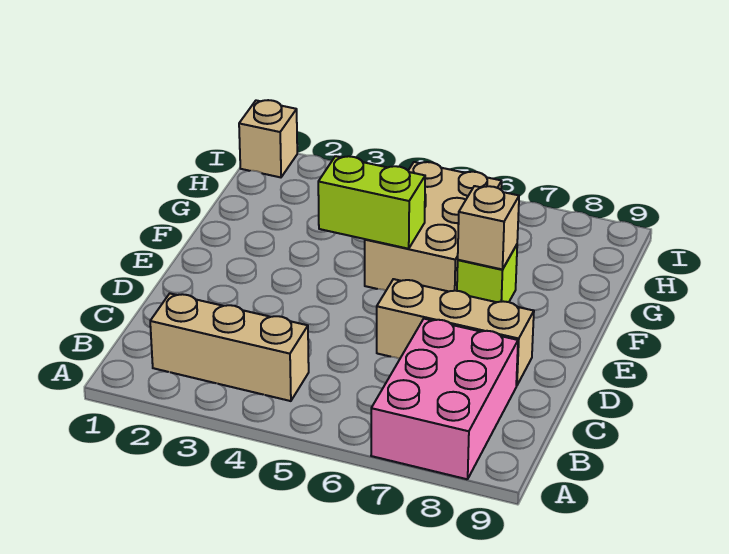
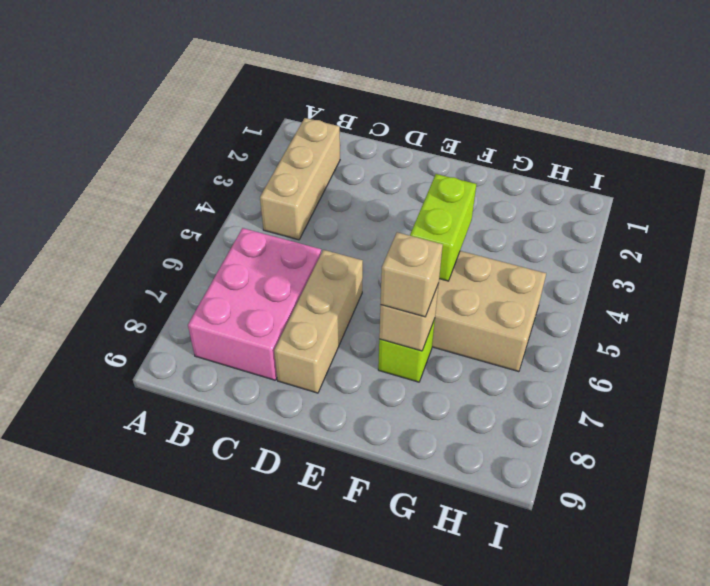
pink 2x3 brick [371,319,518,479] -> pink 2x3 brick turned to [188,228,321,380]
tan 1x1 brick [239,100,297,177] -> tan 1x1 brick moved to [380,232,443,317]

